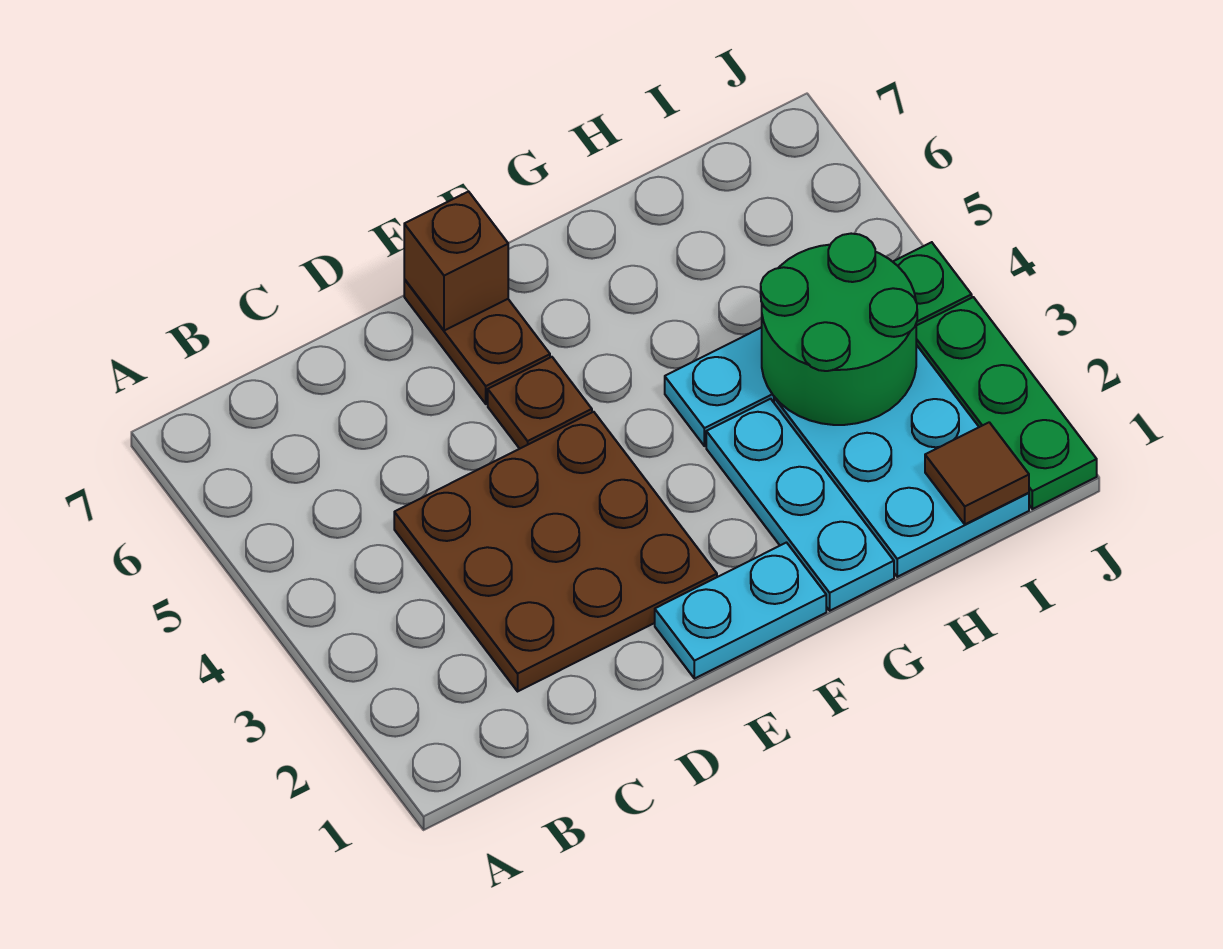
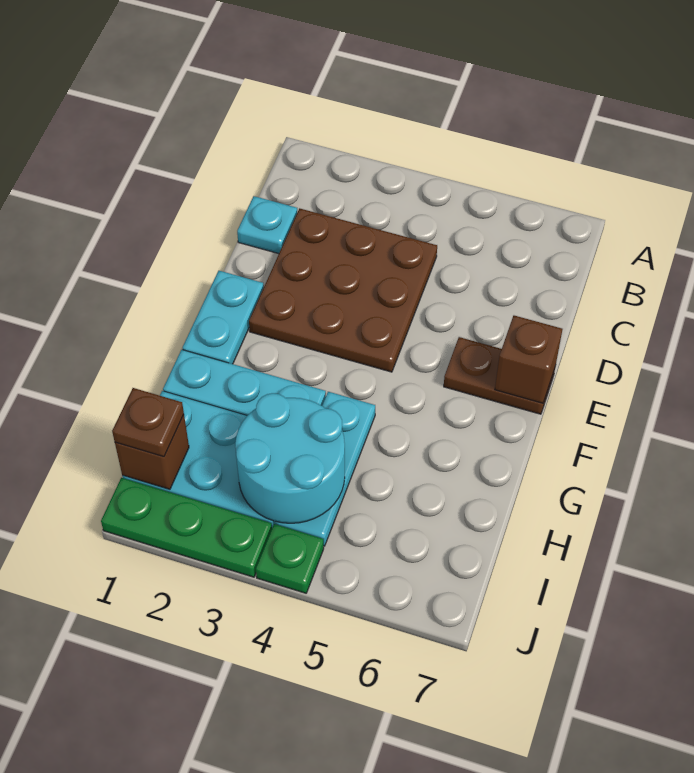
none -> cyan 1x1 plate [237,196,297,254]
brown 1x1 plate [488,357,592,449] -> brown 1x1 plate moved to [112,388,184,457]
green 2x2 round brick [761,234,917,425] -> cyan 2x2 round brick [235,393,345,523]
brown 1x1 tile [925,422,1029,524] -> brown 1x1 brick [115,415,189,490]

